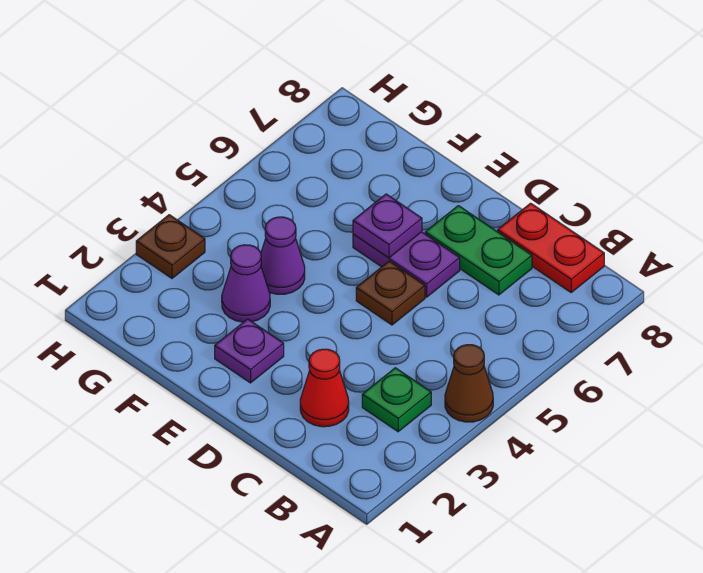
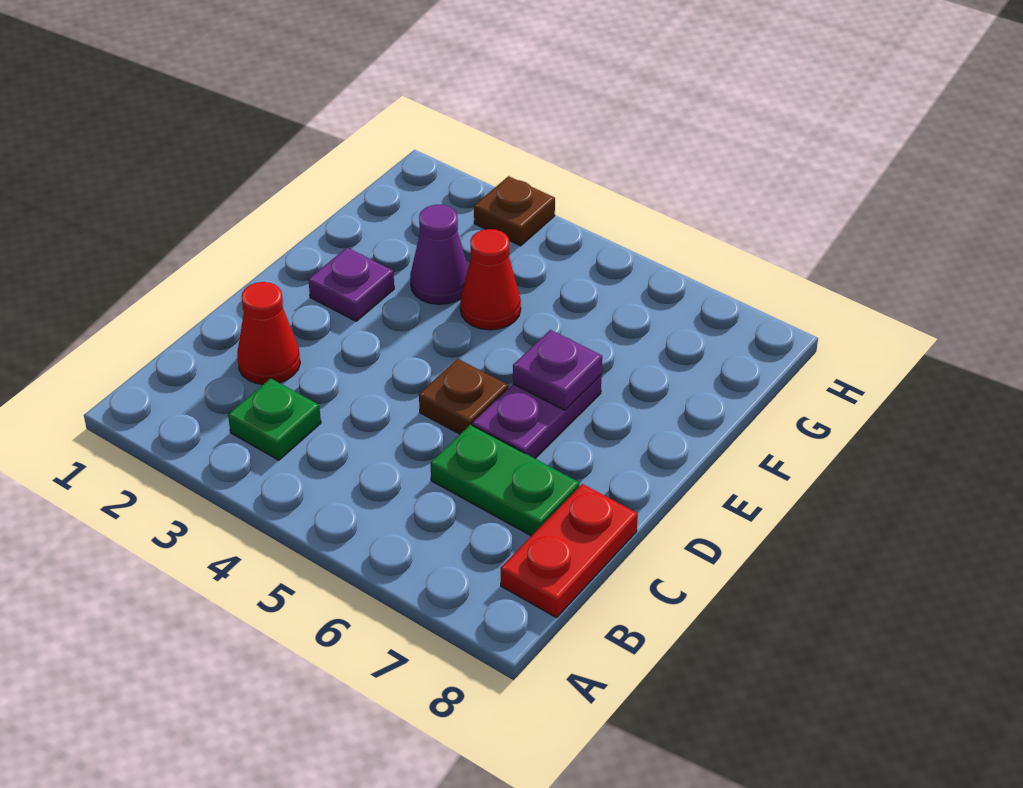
brown 1x1 cone [445,345,493,422] -> none
green 1x2 plate [425,206,532,295] -> green 1x2 plate turned to [430,425,579,536]
purple 1x1 cone [261,217,305,294] -> red 1x1 cone [460,229,521,330]

